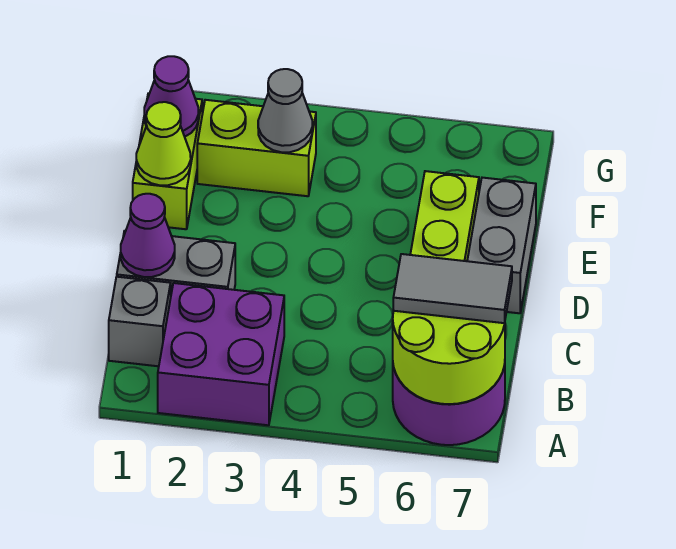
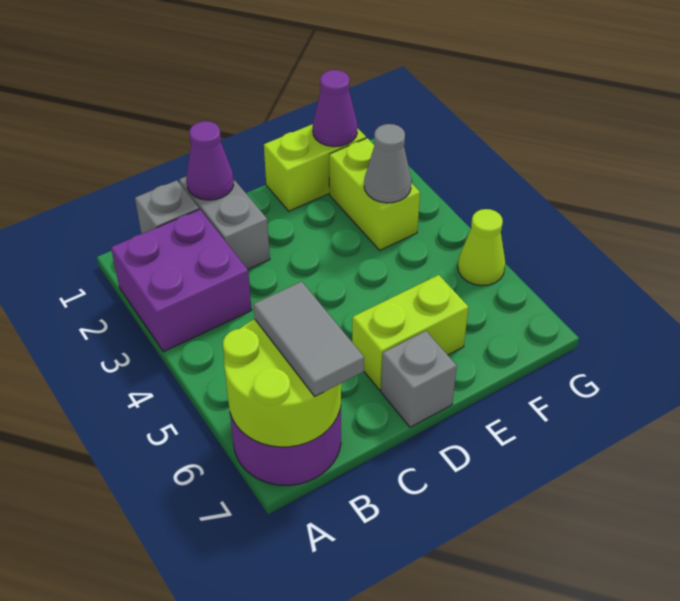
grey 1x2 brick [467,178,536,313] -> grey 1x1 brick [381,331,457,427]
lime 1x1 cone [136,102,191,185] -> lime 1x1 cone moved to [458,209,505,286]

